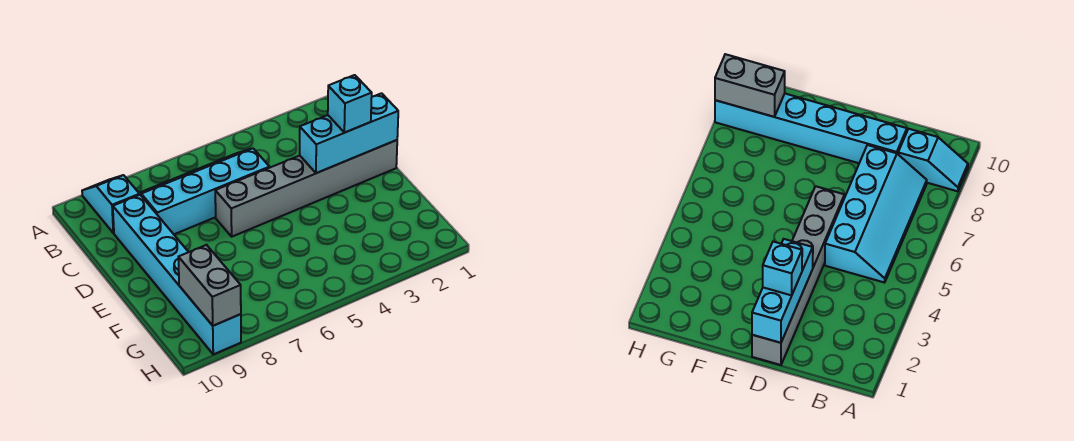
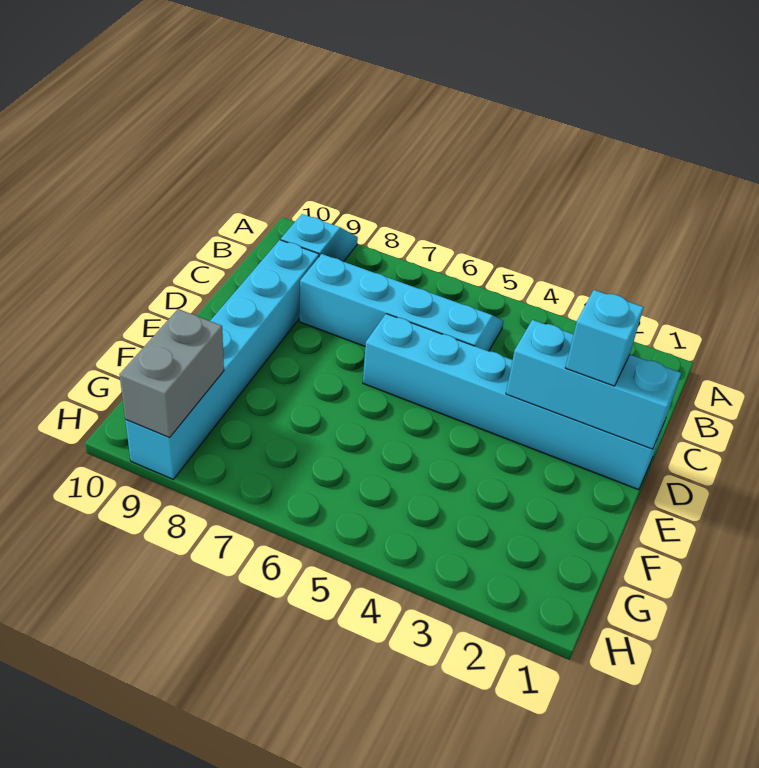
grey 1x6 brick [215,140,397,237] -> cyan 1x6 brick [363,314,665,490]

